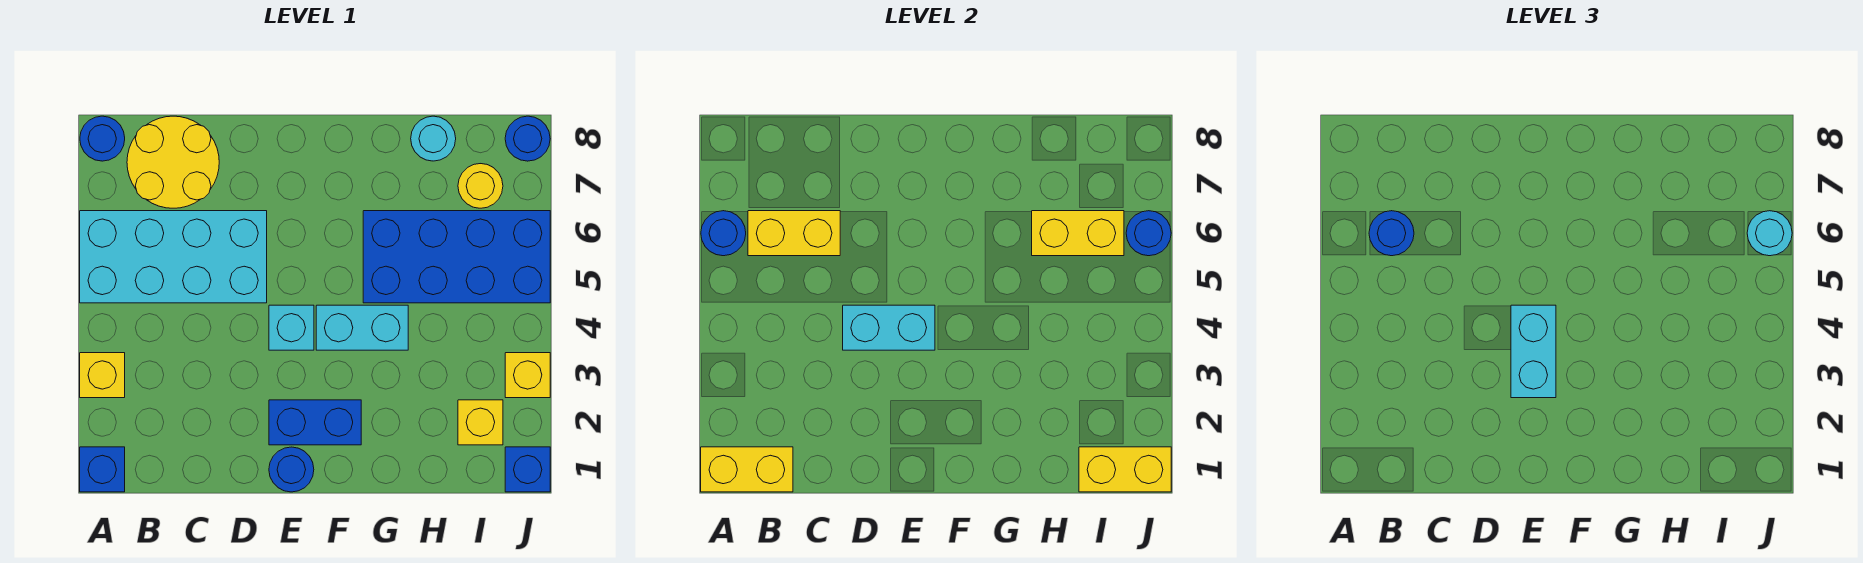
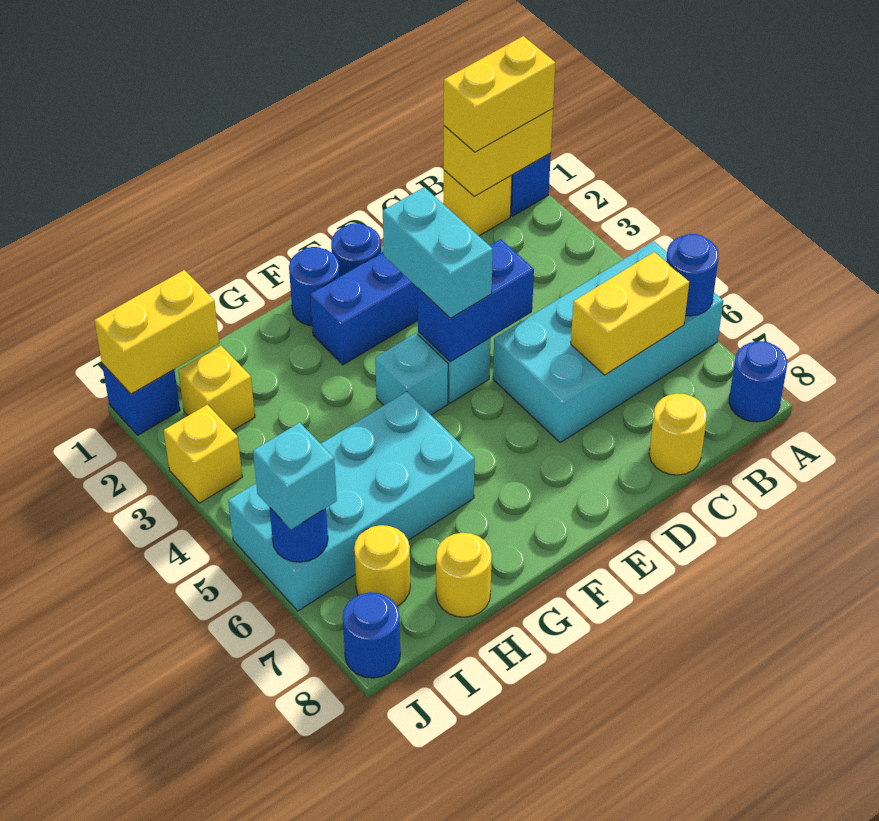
yellow 1x1 brick [80,353,125,398] -> yellow 1x1 brick moved to [444,170,512,236]
blue 1x1 round brick [1369,211,1414,256] -> blue 1x1 round brick moved to [289,247,340,326]
yellow 2x2 round brick [127,116,219,208] -> yellow 1x1 round brick [649,394,707,475]
cyan 1x2 brick [843,305,935,350] -> blue 1x2 brick [418,239,534,362]
cyan 1x2 brick [316,305,408,350] -> cyan 1x1 brick [375,333,448,415]
blue 2x4 brick [363,211,550,303] -> cyan 2x4 brick [228,392,475,611]
yellow 1x2 brick [1032,211,1124,256] -> yellow 1x2 brick moved to [444,36,555,152]
cyan 1x1 round brick [411,116,456,161] -> yellow 1x1 round brick [436,533,492,617]
cyan 1x1 round brick [1747,211,1792,256] -> cyan 1x1 brick [253,422,337,529]

